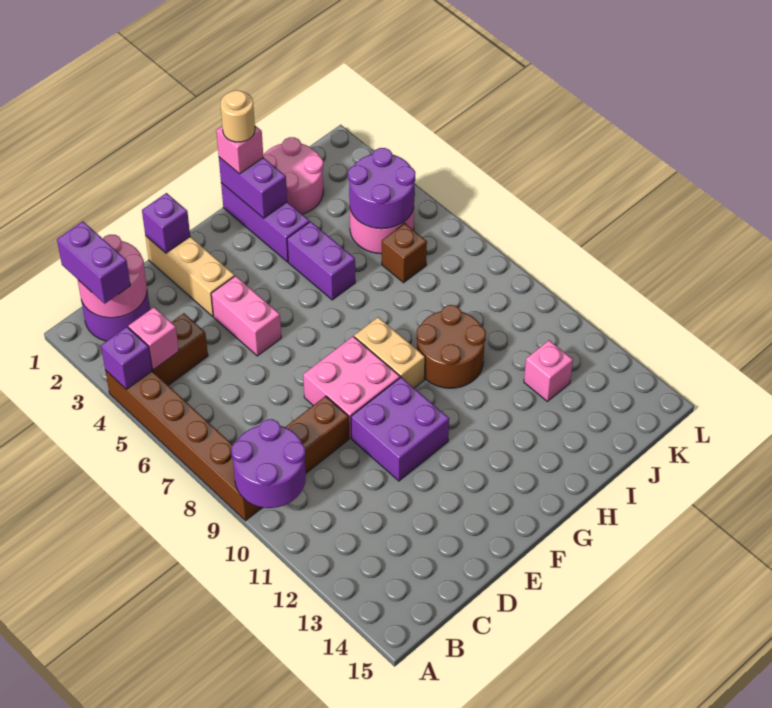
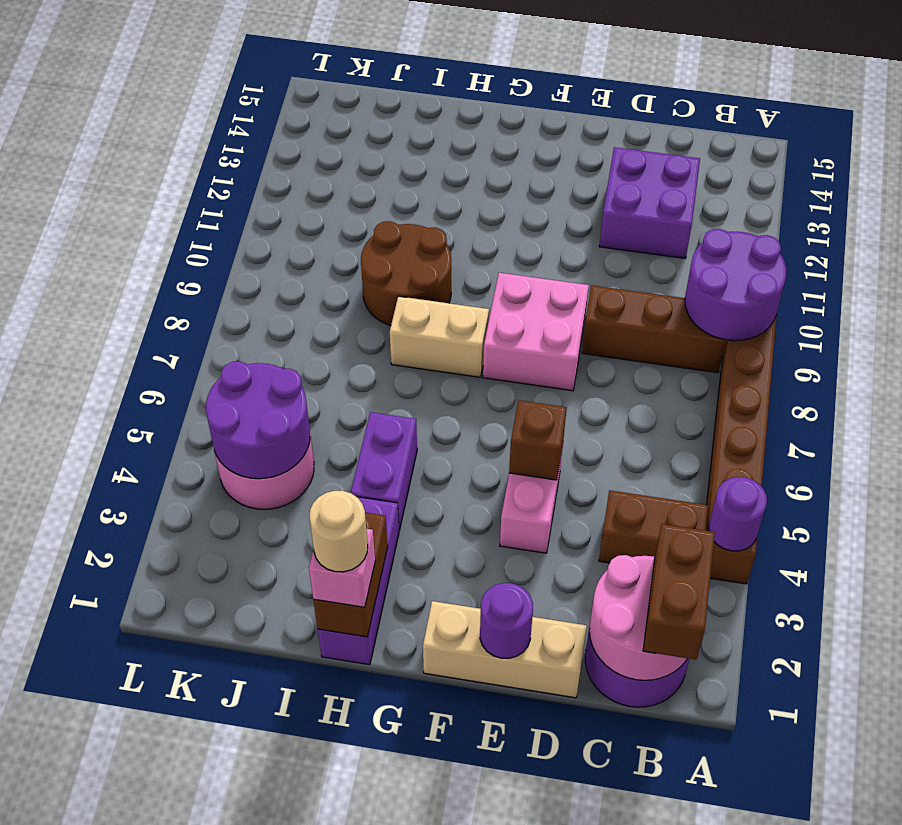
purple 1x1 brick [101,327,152,389] -> purple 1x1 round brick [709,477,767,551]
purple 1x2 brick [57,221,130,304] -> brown 1x2 brick [643,524,715,660]
pink 1x1 brick [128,307,179,370] -> none
tan 1x3 brick [145,236,235,316] -> tan 1x3 brick turned to [423,601,587,698]
purple 1x1 brick [142,193,190,253] -> purple 1x1 round brick [480,583,533,658]
purple 2x2 brick [351,377,449,481] -> purple 2x2 brick moved to [599,147,700,258]
tan 1x2 brick [354,317,425,388] -> tan 1x2 brick turned to [390,296,489,377]
purple 1x2 brick [219,157,287,218] -> brown 1x2 brick [313,512,388,637]
pink 2x2 round brick [263,137,323,214] -> none
brown 1x1 brick [382,223,427,283] -> brown 1x1 brick moved to [509,400,567,480]
pink 1x1 brick [524,340,573,401] -> none

